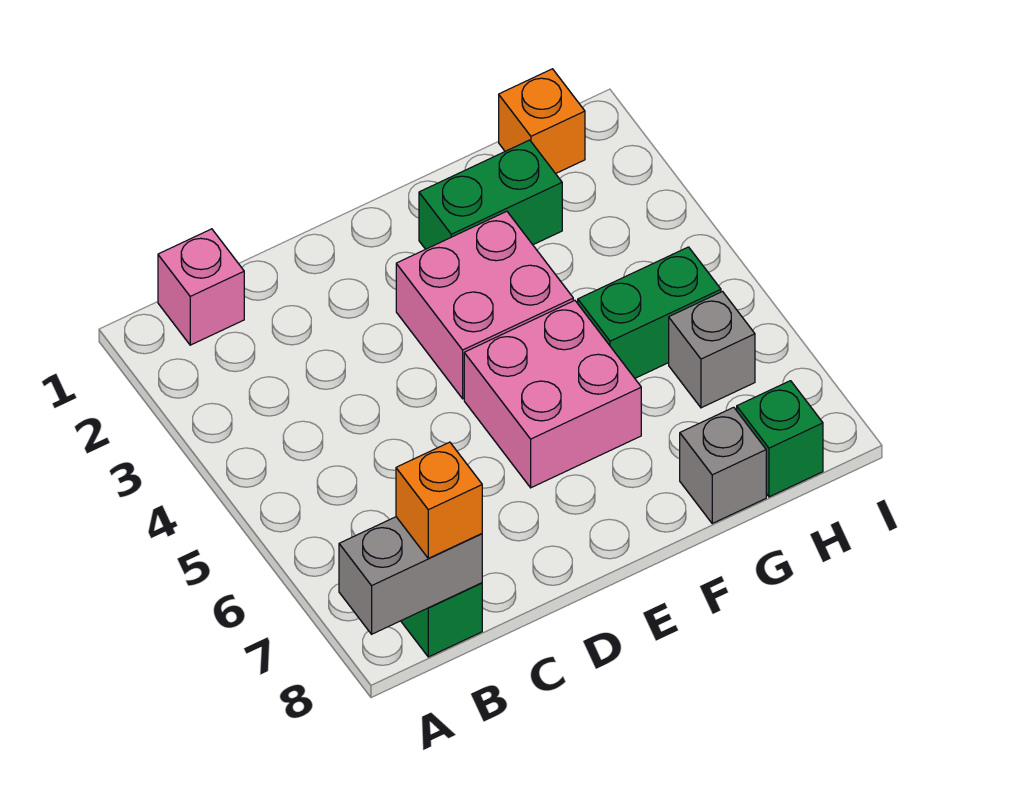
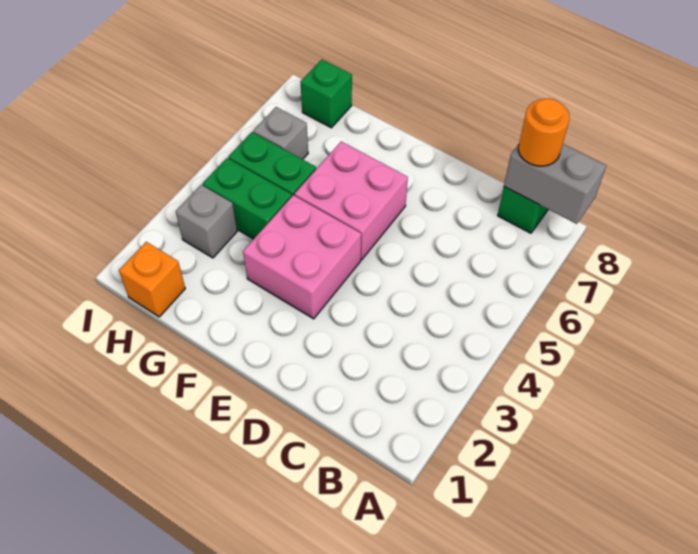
pink 1x1 brick [158,229,244,345] -> none
orange 1x1 brick [396,442,482,558] -> orange 1x1 round brick [518,98,569,166]
green 1x2 brick [419,140,562,249] -> green 1x2 brick moved to [203,158,292,239]
grey 1x1 brick [680,407,766,523] -> grey 1x1 brick moved to [176,185,237,258]

